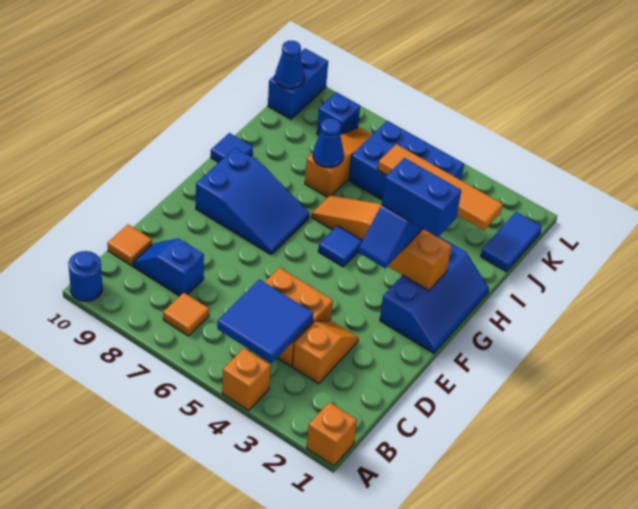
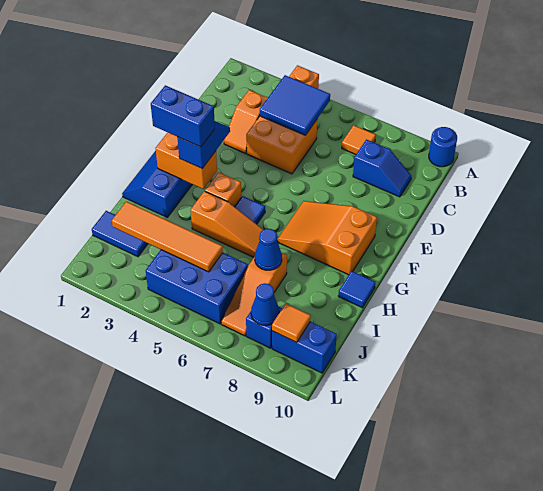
orange 1x1 brick [307,402,357,466] -> orange 1x1 brick moved to [205,172,241,207]
orange 1x1 tile [107,225,152,266] -> orange 1x1 tile moved to [272,304,311,342]
blue 2x3 slope [196,148,310,255] -> orange 2x3 slope [278,201,377,275]
blue 1x2 tile [481,212,542,272] -> blue 1x2 tile turned to [92,211,148,257]
blue 1x2 brick [268,48,328,119] -> blue 1x2 brick turned to [272,322,337,373]
blue 1x1 cone [275,41,305,89] -> blue 1x1 cone moved to [251,283,279,326]

